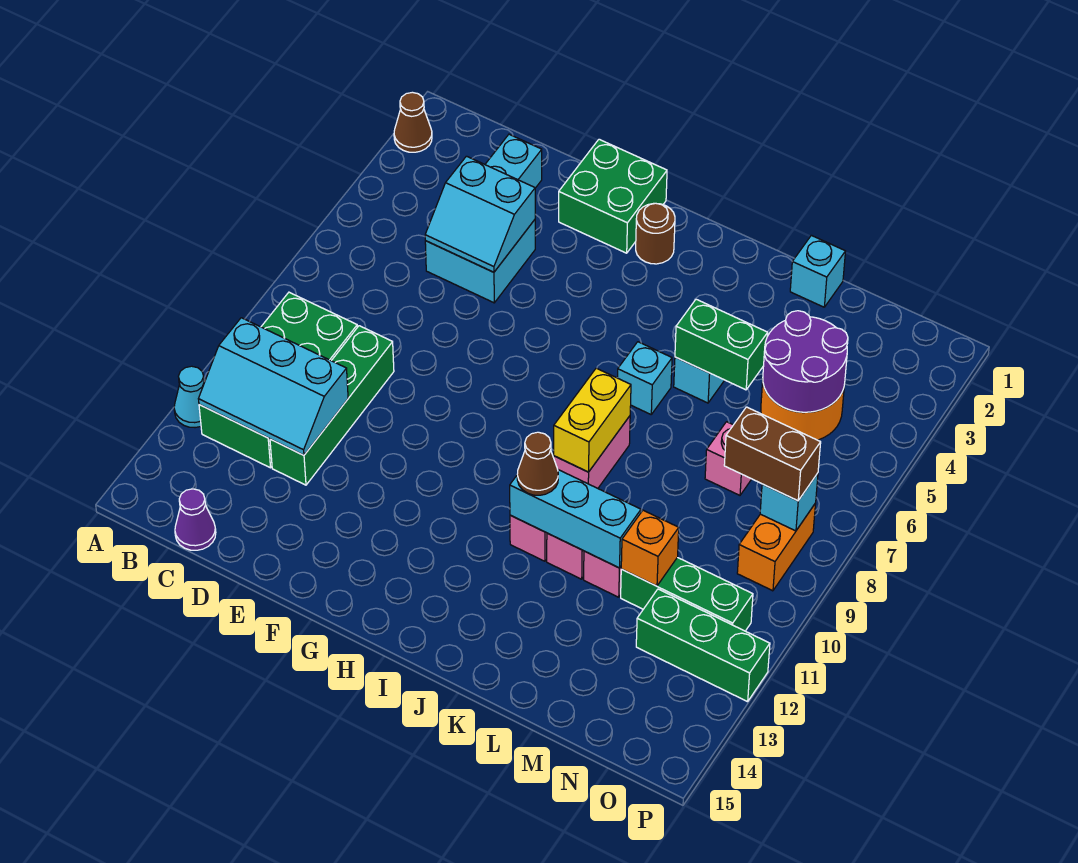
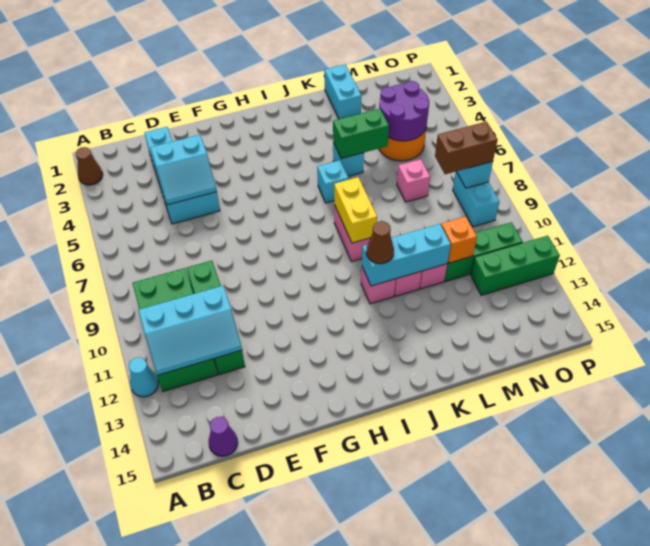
green 2x2 brick [559,139,667,253] -> none
brown 1x1 round brick [636,203,675,264] -> none
cyan 1x1 brick [790,235,846,307] -> cyan 1x2 brick [324,64,361,119]
orange 1x2 brick [737,503,816,591] -> cyan 1x2 brick [453,172,499,227]

